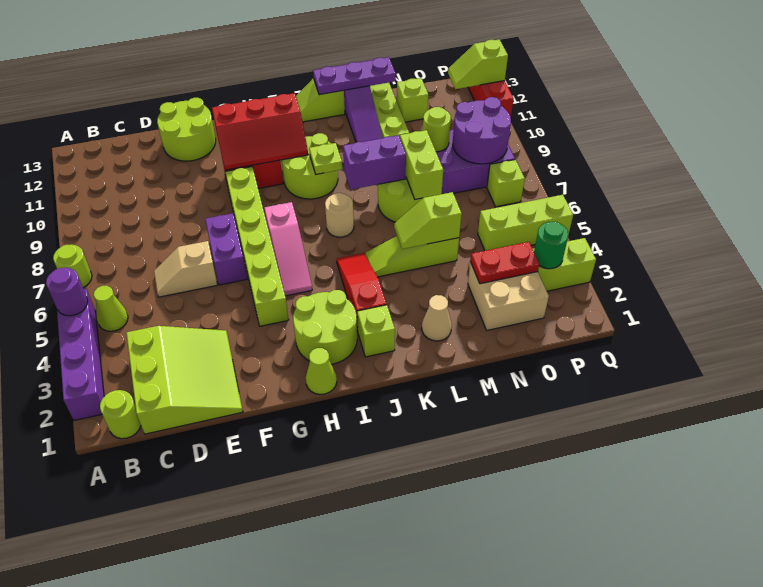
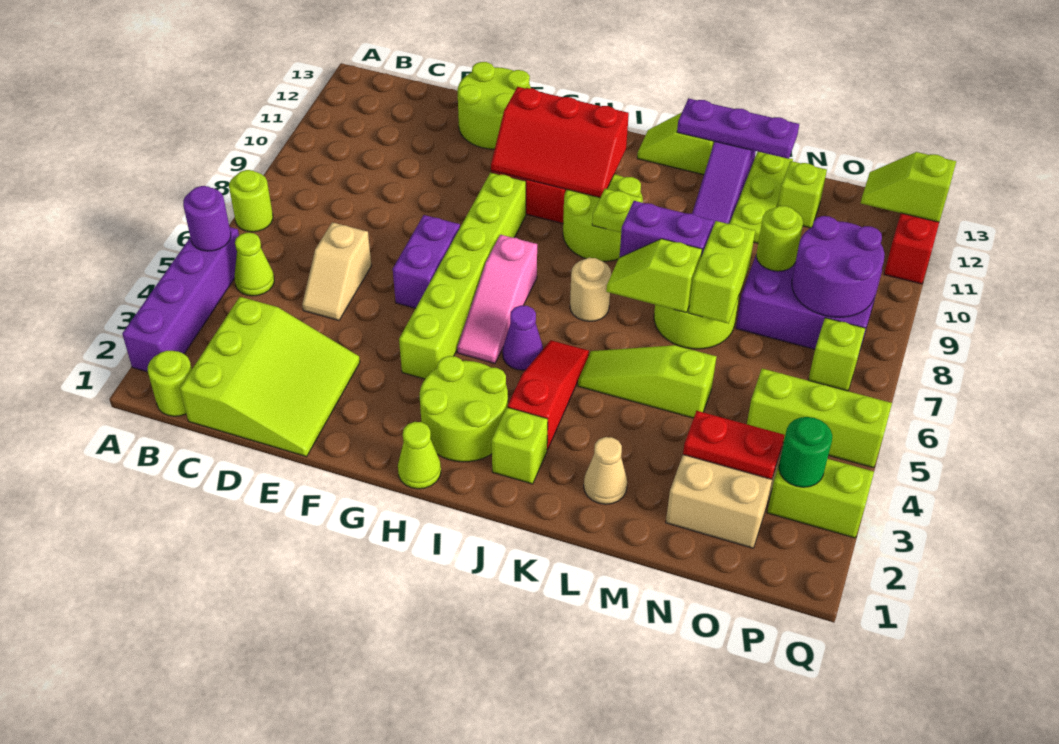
tan 1x2 slope [154,241,217,297] -> tan 1x2 slope turned to [302,222,371,320]
none -> purple 1x1 cone [503,305,543,370]
lime 1x2 slope [394,192,462,249] -> lime 1x2 slope moved to [606,239,702,313]

